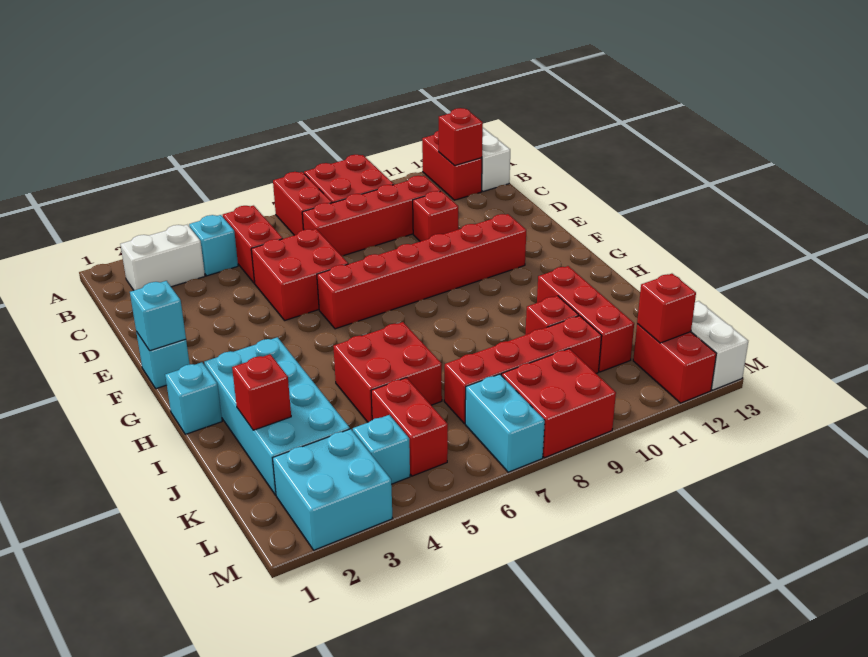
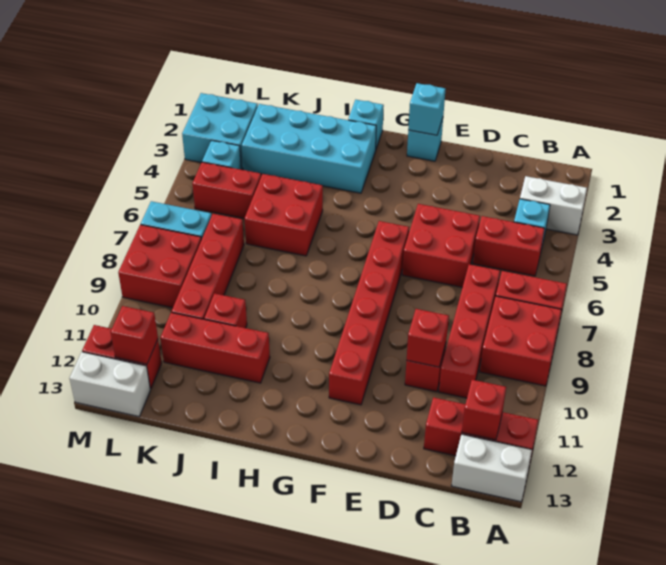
red 1x2 brick [422,131,482,200] -> red 1x3 brick [424,397,538,456]
white 1x2 brick [120,225,205,290] -> white 1x2 brick turned to [520,176,587,235]
red 1x1 brick [232,354,291,430] -> red 1x1 brick moved to [407,309,449,367]

